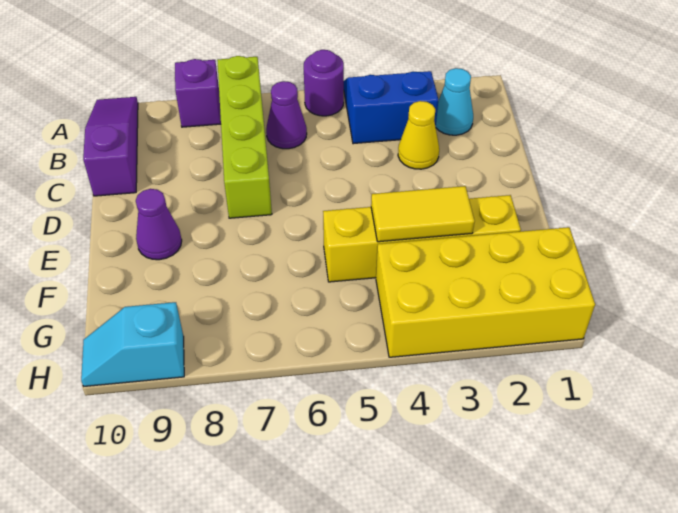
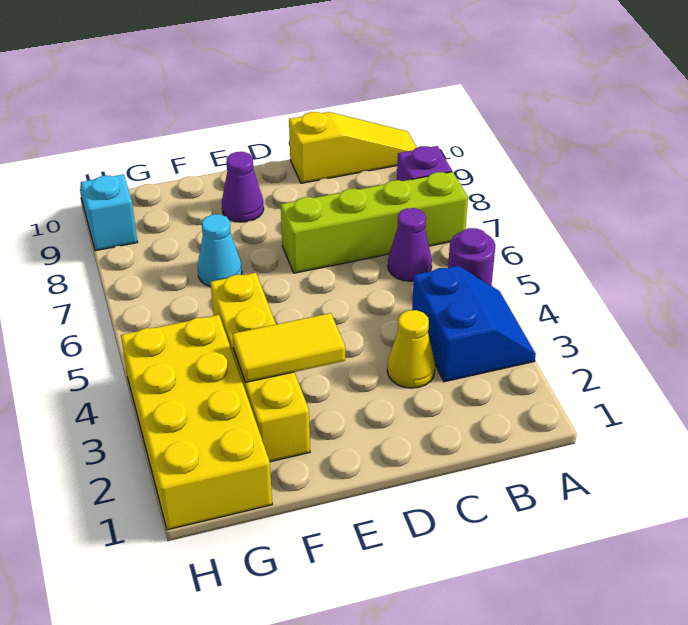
purple 1x3 slope [83,97,138,196] -> yellow 1x3 slope [289,112,417,183]
cyan 1x1 cone [436,68,473,135] -> cyan 1x1 cone moved to [197,214,242,287]
yellow 1x2 tile [371,186,475,242] -> yellow 1x2 tile turned to [232,313,345,382]

